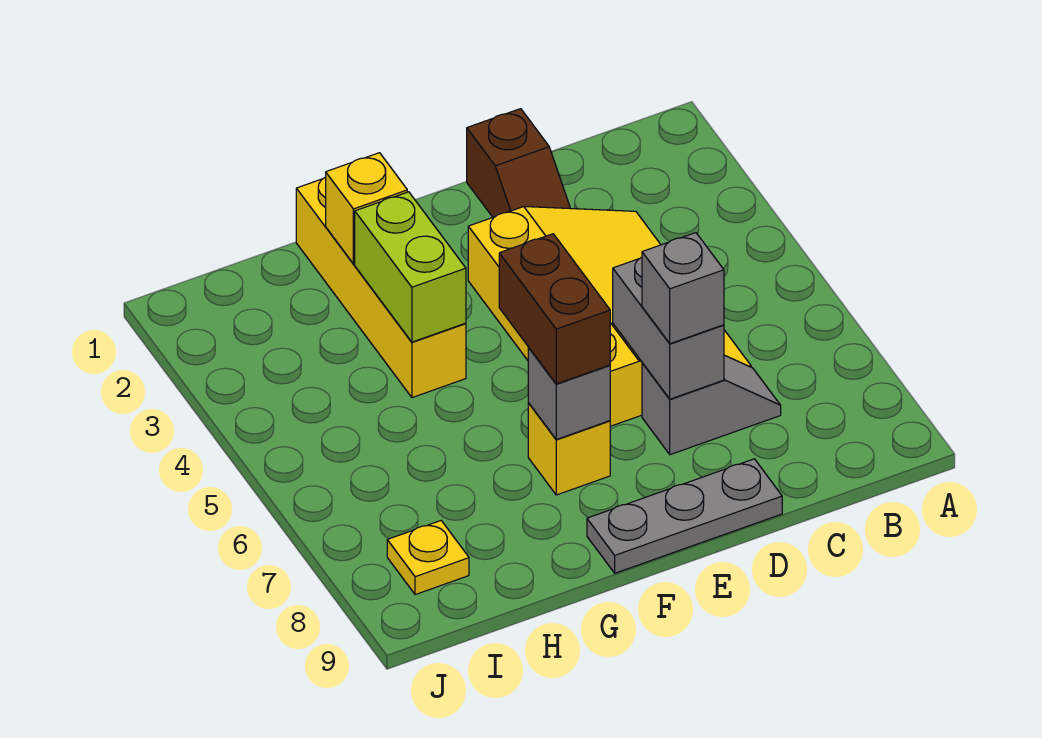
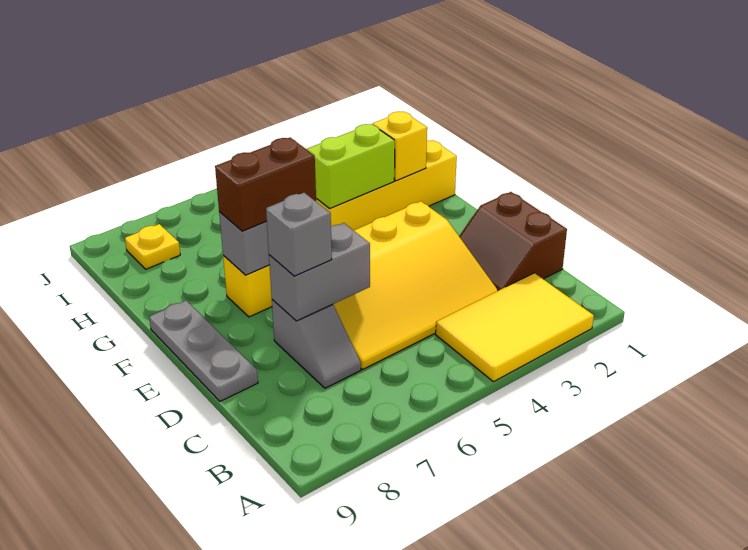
none -> yellow 2x3 tile [436,273,594,382]
brown 1x2 slope [467,109,571,217] -> brown 2x2 slope [459,192,567,290]

